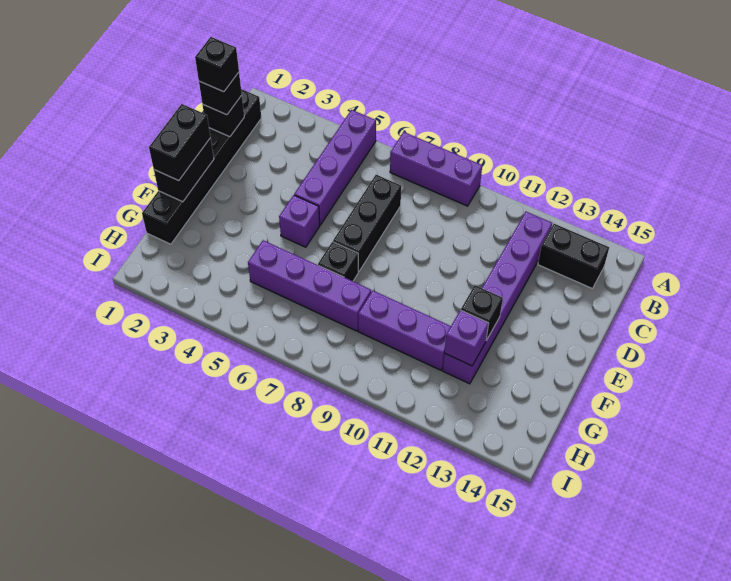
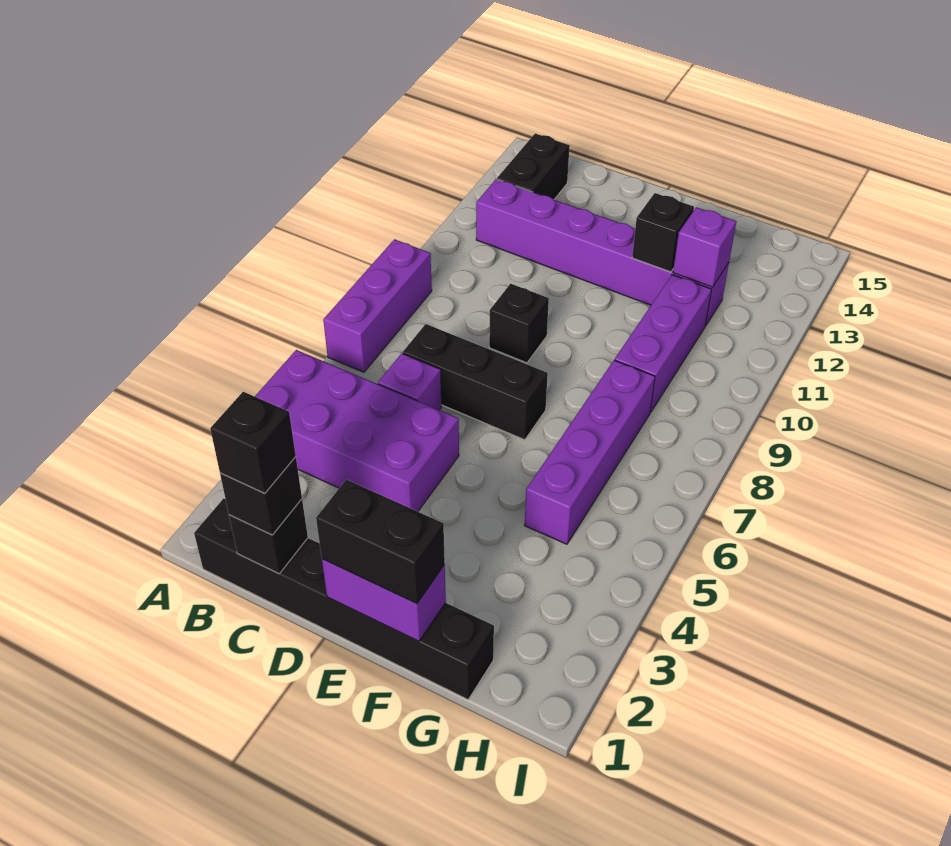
purple 1x4 brick [294,110,376,225] -> purple 2x4 brick [255,350,459,512]
black 1x2 brick [154,138,214,202] -> purple 1x2 brick [322,559,446,641]
purple 1x1 brick [279,195,320,247] -> purple 1x1 brick moved to [378,353,442,410]
black 1x1 brick [318,242,358,281] -> black 1x1 brick moved to [489,284,549,363]

